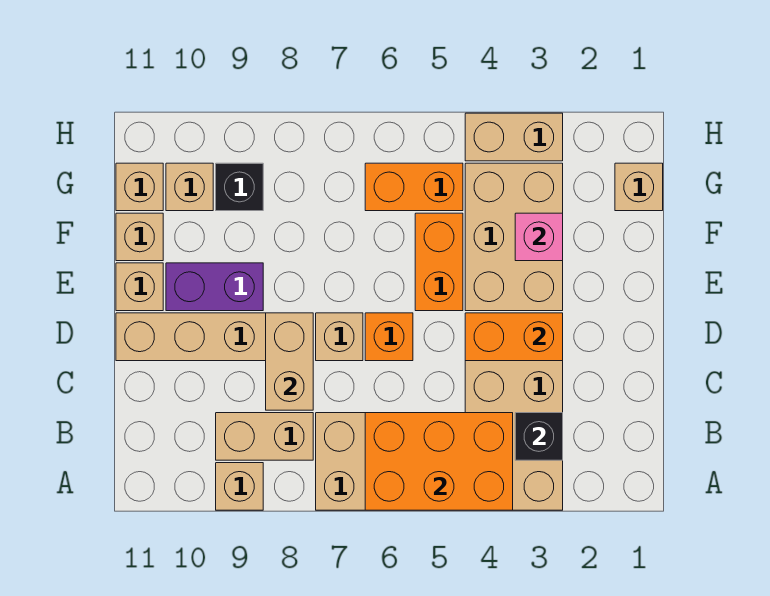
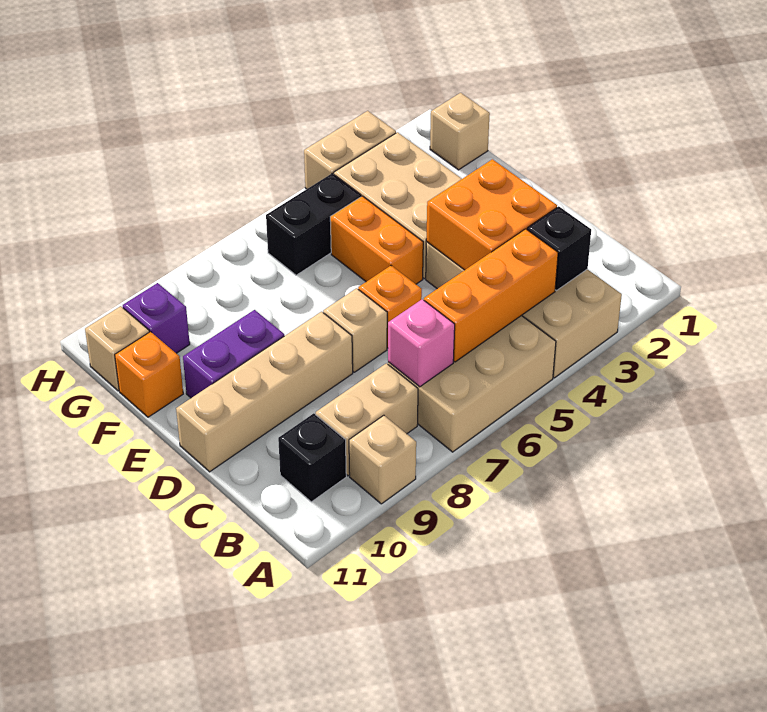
orange 2x3 brick [365,413,513,510] -> orange 1x3 brick [424,229,558,362]
tan 1x2 brick [266,313,313,410] -> none
orange 1x2 brick [465,313,563,361] -> orange 2x2 brick [426,159,557,270]
tan 1x1 brick [116,263,163,311] -> none
pink 1x1 brick [515,213,563,261] -> pink 1x1 brick moved to [388,299,455,387]
tan 1x1 brick [116,213,163,261] -> orange 1x1 brick [115,332,183,417]
orange 1x2 brick [365,163,463,211] -> black 1x2 brick [266,174,361,275]
black 1x1 brick [216,163,263,211] -> black 1x1 brick moved to [278,413,346,502]
tan 1x1 brick [166,163,213,211] -> purple 1x1 brick [123,283,190,353]

